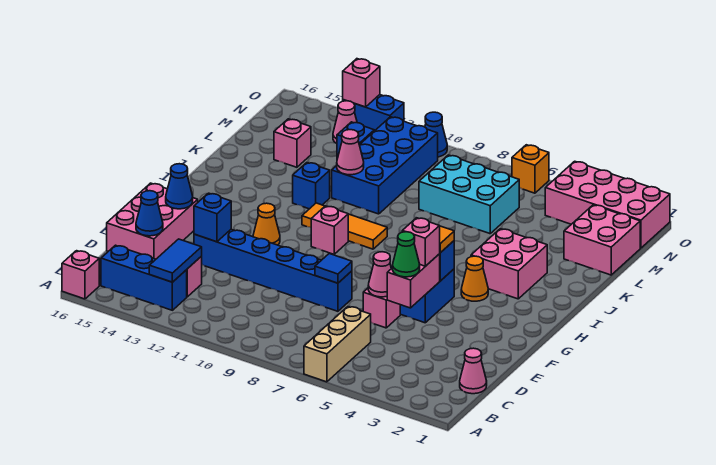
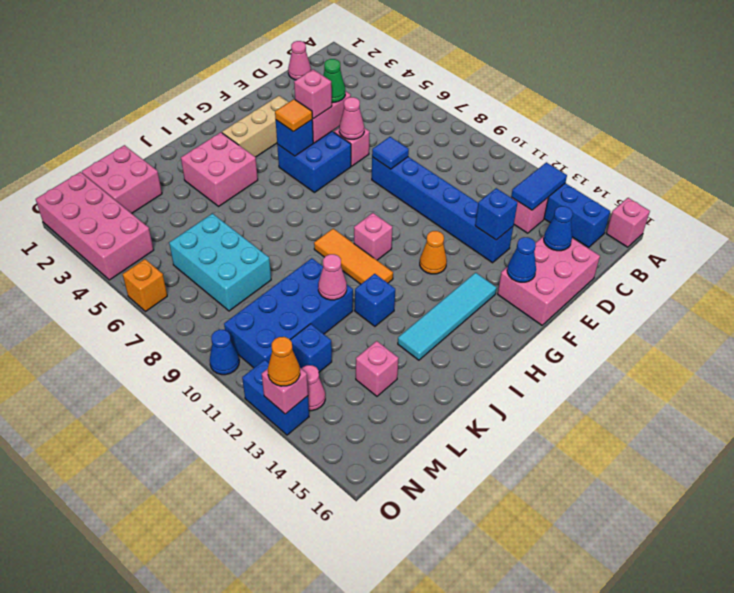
tan 1x3 brick [304,307,371,382] -> tan 1x3 brick moved to [222,96,289,157]
none -> cyan 1x4 tile [398,273,497,360]
orange 1x1 cone [461,256,488,301] -> orange 1x1 cone moved to [268,337,300,386]

